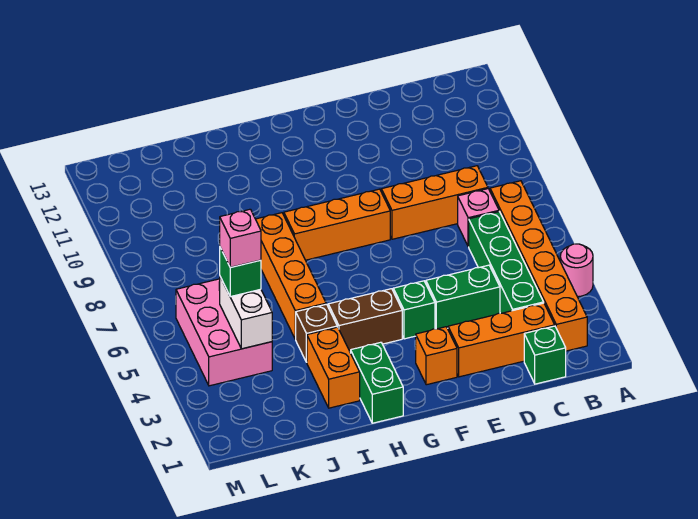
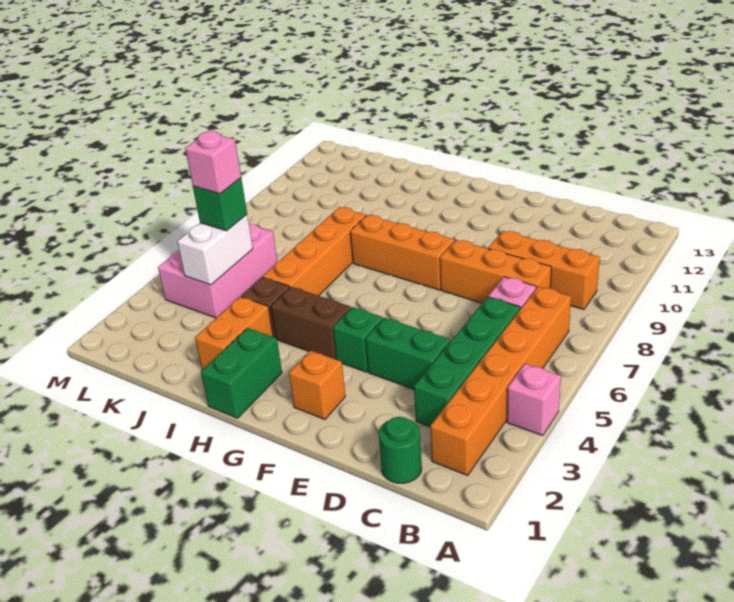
pink 1x1 round brick [560,244,593,297] -> pink 1x1 brick [507,364,561,436]
green 1x1 brick [524,326,566,384] -> green 1x1 round brick [379,417,422,483]
orange 1x3 brick [448,303,555,377] -> orange 1x3 brick moved to [488,231,600,310]

